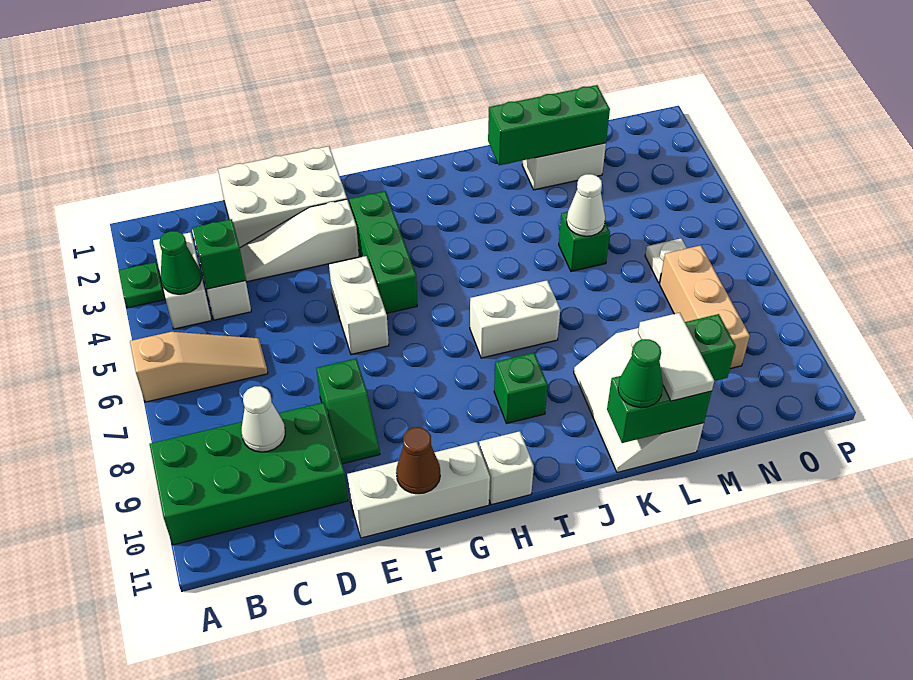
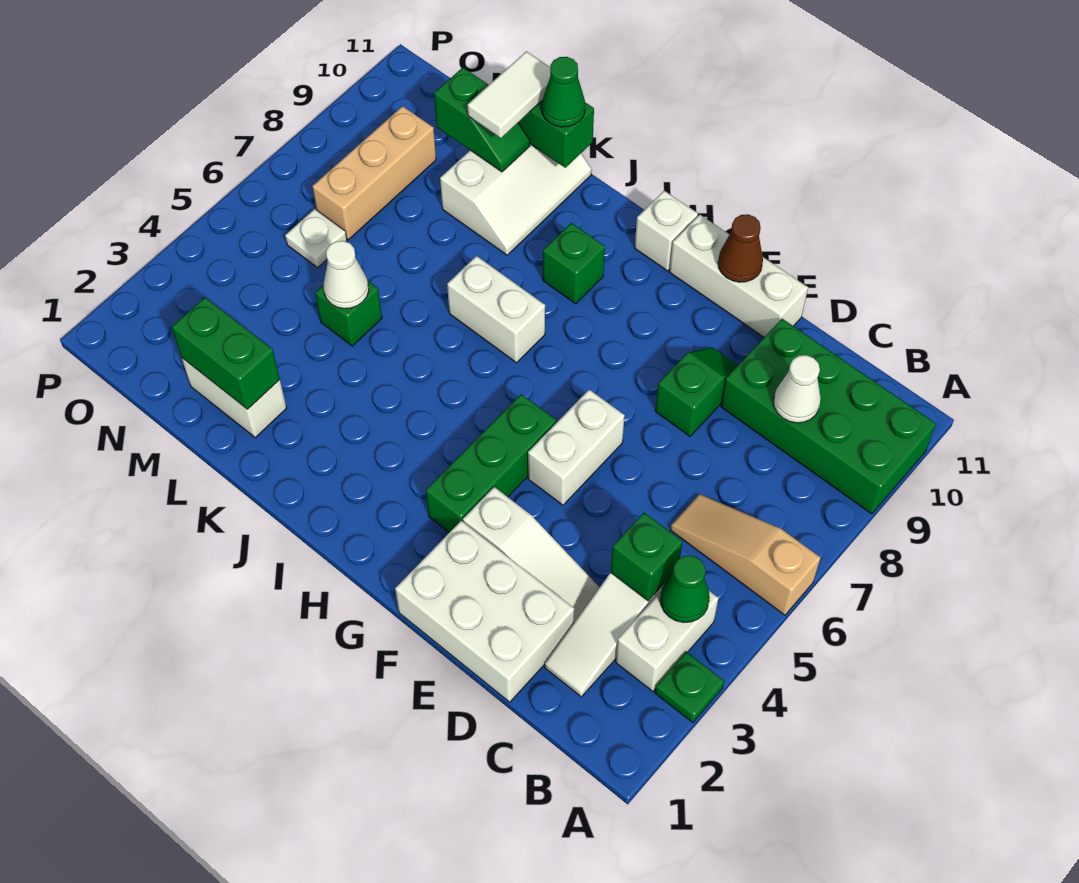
green 1x3 brick [488,85,610,165] -> green 1x2 brick [172,297,280,409]

